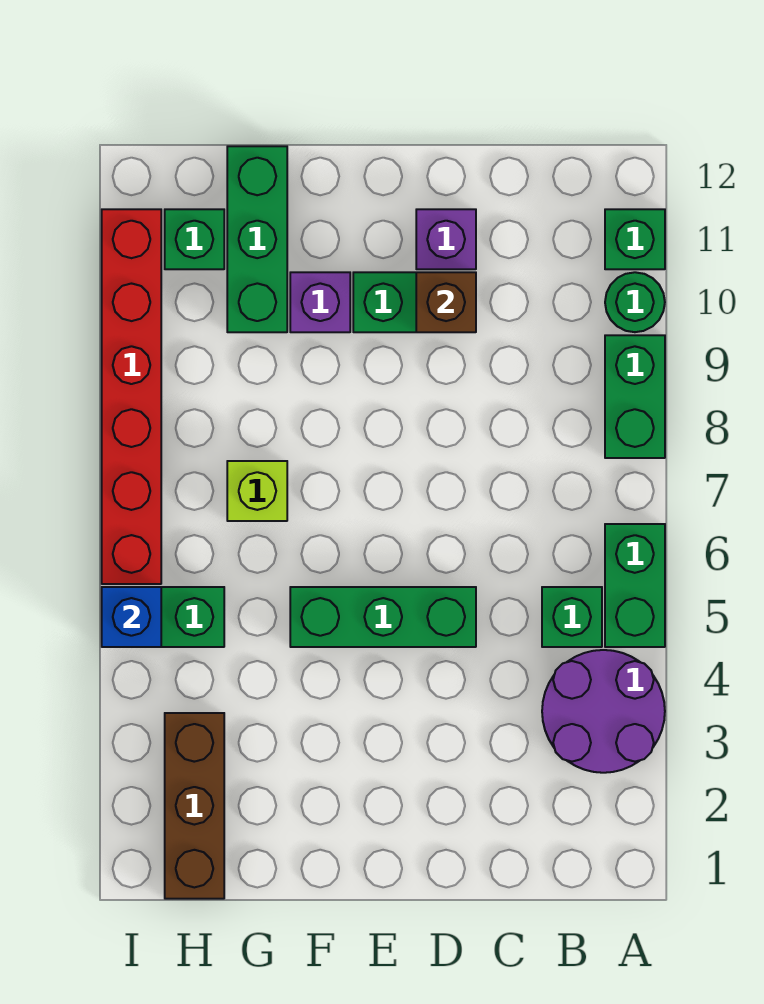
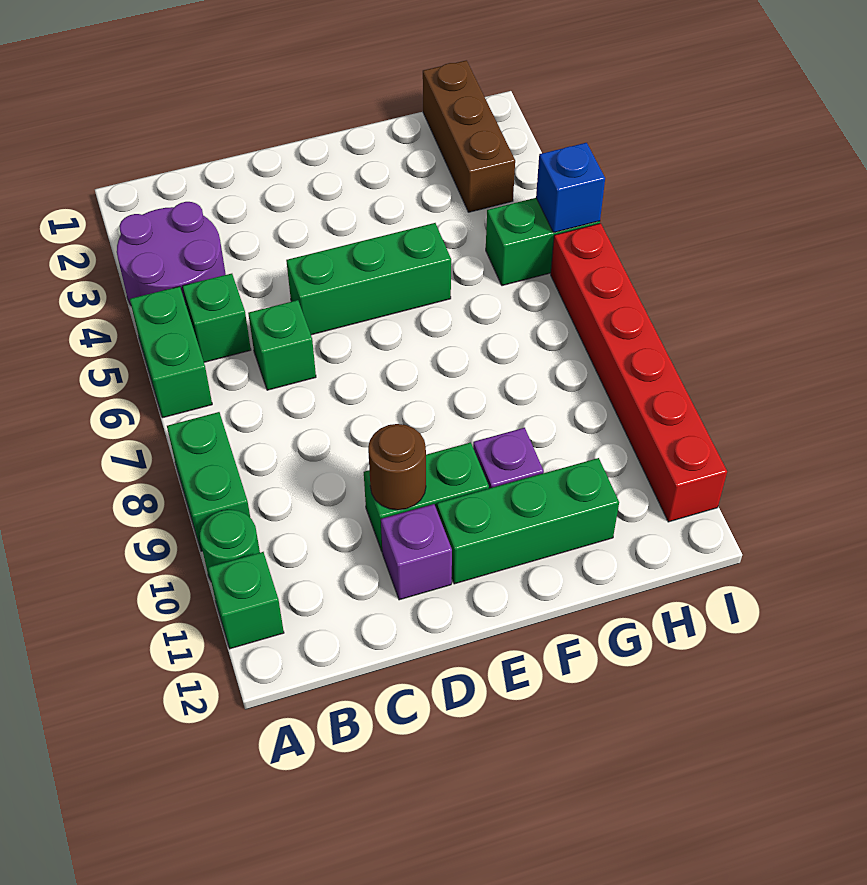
brown 1x1 brick [416,272,476,332] -> brown 1x1 round brick [368,424,426,510]
lime 1x1 brick [227,461,287,521] -> none
green 1x3 brick [227,146,287,332] -> green 1x3 brick turned to [437,458,619,584]
green 1x1 brick [165,209,224,269] -> green 1x1 brick moved to [248,300,316,390]

